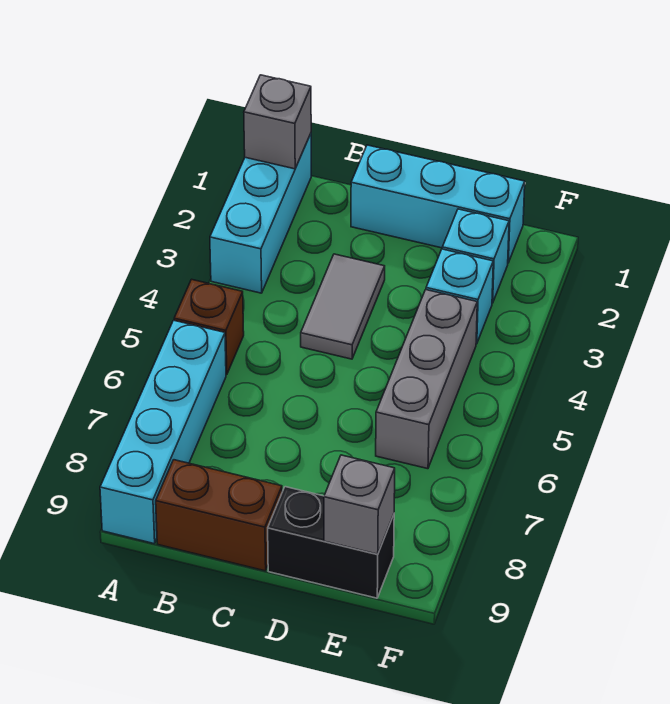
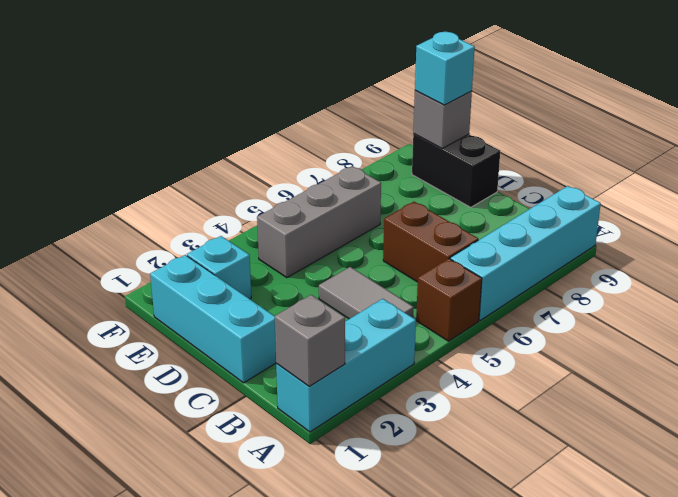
brown 1x2 brick [156,460,282,571] -> brown 1x2 brick moved to [383,202,478,282]
grey 1x2 tile [301,254,385,359] -> grey 1x2 tile turned to [319,267,414,319]
cyan 1x1 brick [426,249,493,344] -> cyan 1x1 brick moved to [415,32,475,105]

